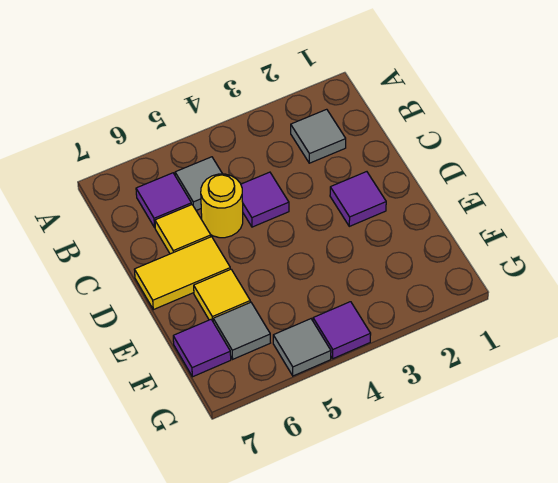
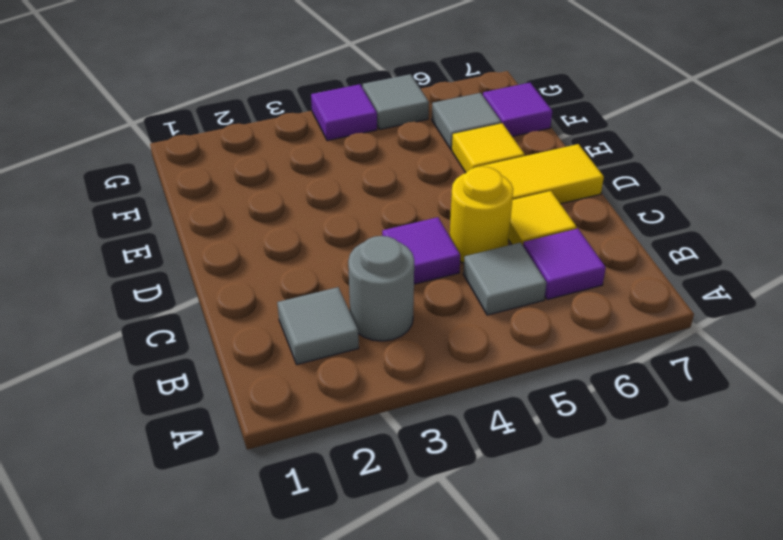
none -> grey 1x1 round brick [348,236,414,341]
purple 1x1 tile [330,172,386,226] -> none

